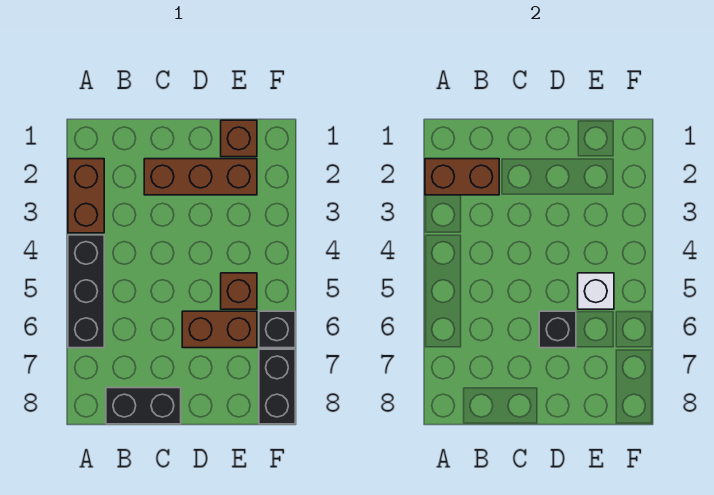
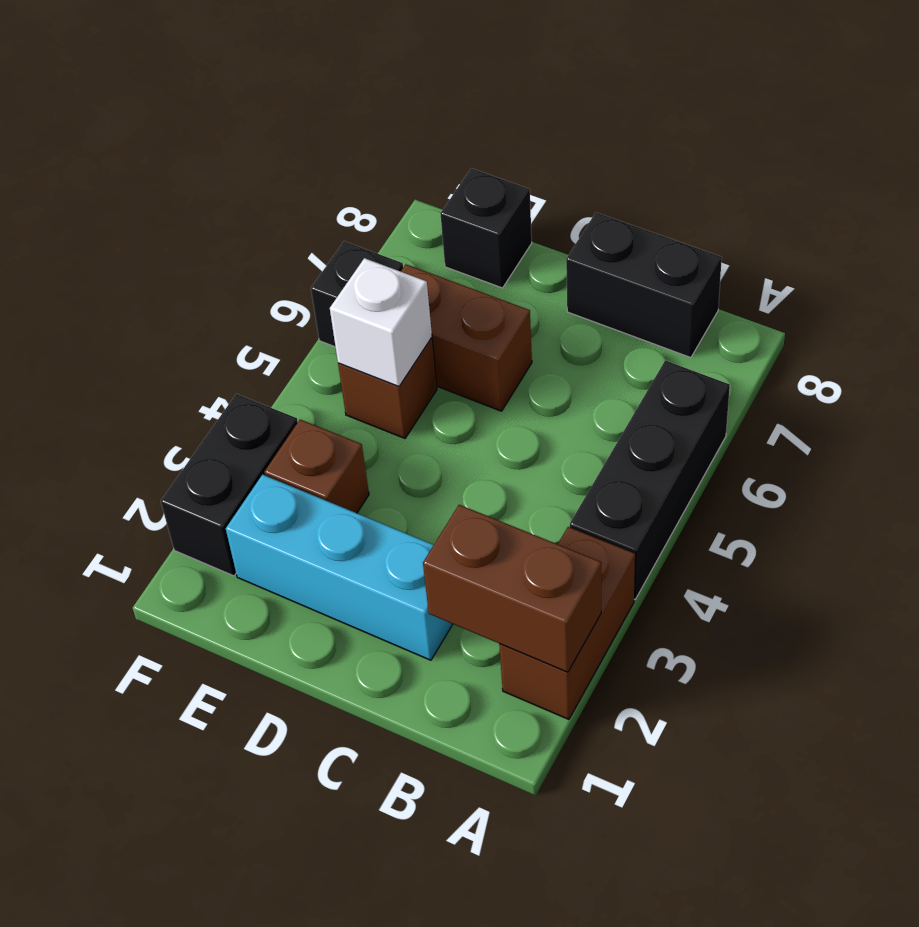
brown 1x3 brick [144,159,257,195] -> cyan 1x3 brick [226,475,453,660]
black 1x1 brick [539,311,576,348] -> black 1x1 brick moved to [440,168,532,288]
brown 1x1 brick [221,120,257,157] -> brown 1x1 brick moved to [264,420,369,513]
black 1x2 brick [259,349,295,424] -> black 1x2 brick moved to [161,394,298,576]

